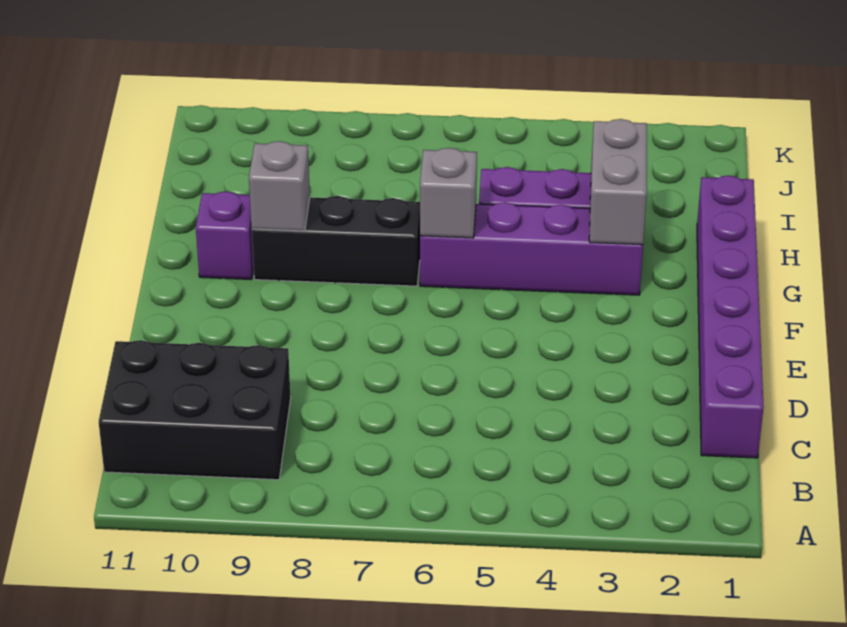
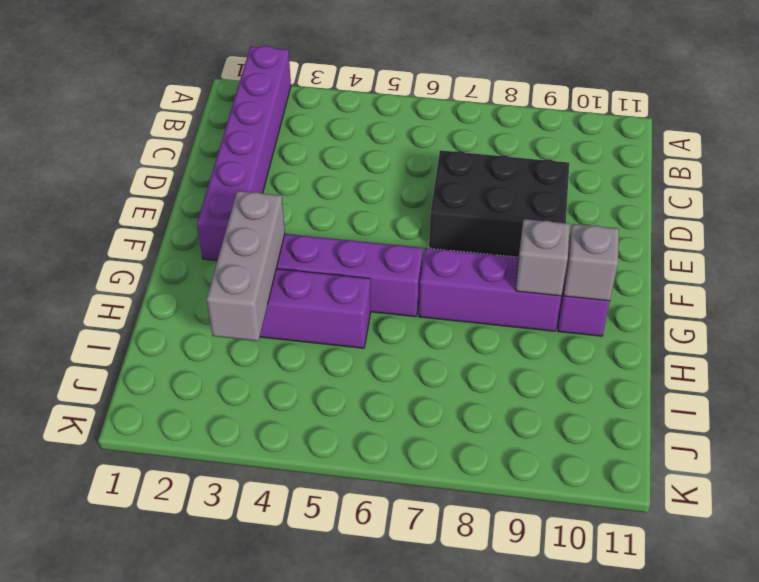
black 2x3 brick [99,340,291,480] -> black 2x3 brick moved to [429,150,569,257]
purple 1x6 brick [697,176,764,458] -> purple 1x6 brick moved to [197,46,291,261]
grey 1x2 brick [589,119,647,245] -> grey 1x3 brick [207,191,285,341]
grey 1x1 brick [420,148,477,238] -> grey 1x1 brick moved to [564,224,619,301]
black 1x3 brick [252,196,420,286] -> purple 1x3 brick [419,248,561,331]

